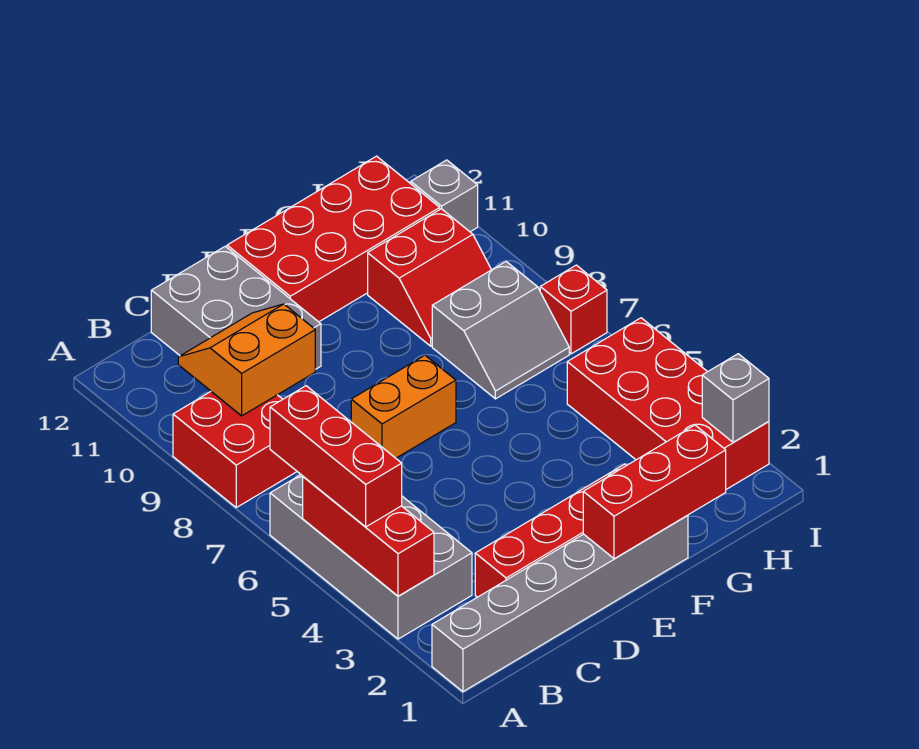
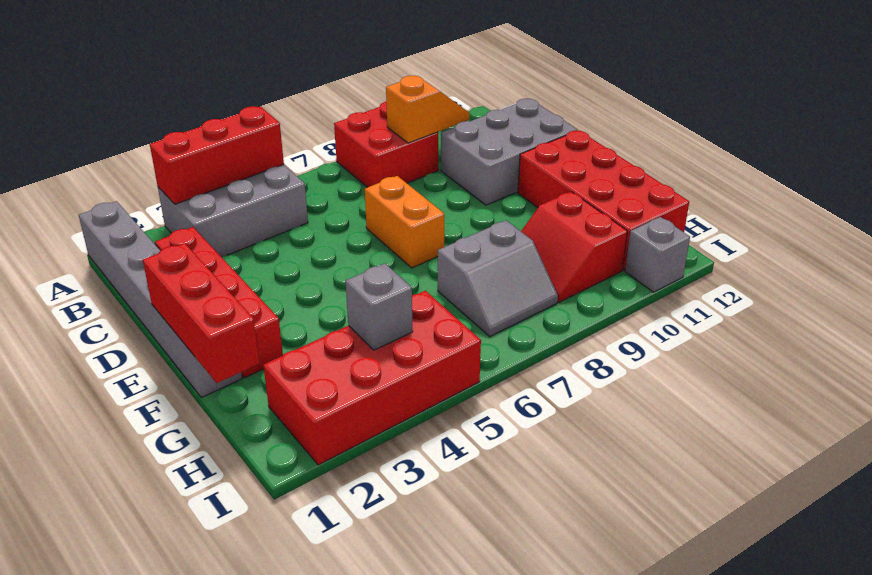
grey 2x4 brick [270,475,472,639] -> grey 2x3 brick [158,164,308,257]
red 1x3 brick [270,386,402,527] -> none
orange 2x2 slope [178,304,315,416] -> orange 1x2 slope [386,76,469,143]
grey 2x2 slope [432,262,569,399] -> grey 2x2 slope turned to [438,220,558,336]
grey 1x1 brick [702,354,769,442] -> grey 1x1 brick moved to [345,263,413,350]
red 1x1 brick [540,265,607,354] -> none

